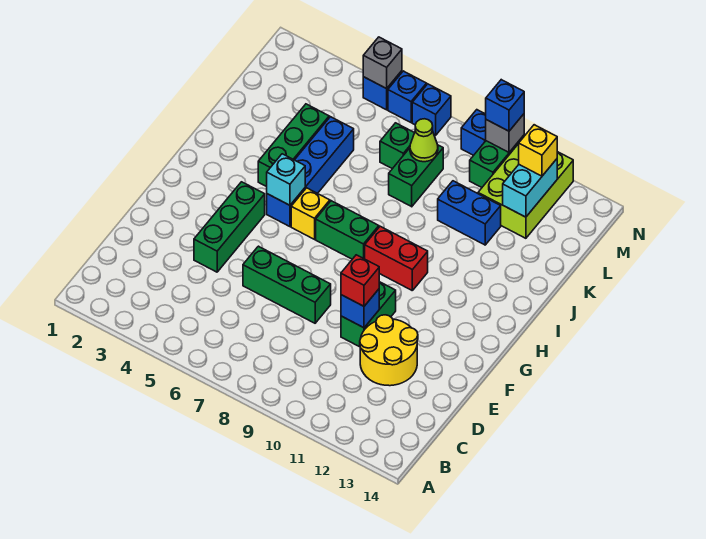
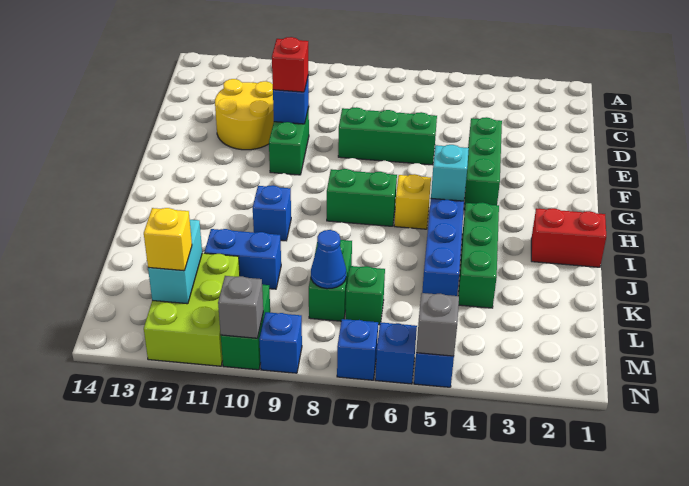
red 1x2 brick [365,226,428,290] -> red 1x2 brick moved to [531,208,606,267]
lime 1x1 cone [410,119,438,162] -> blue 1x1 cone [311,230,346,289]
blue 1x1 brick [486,80,524,131] -> blue 1x1 brick moved to [253,185,291,241]

